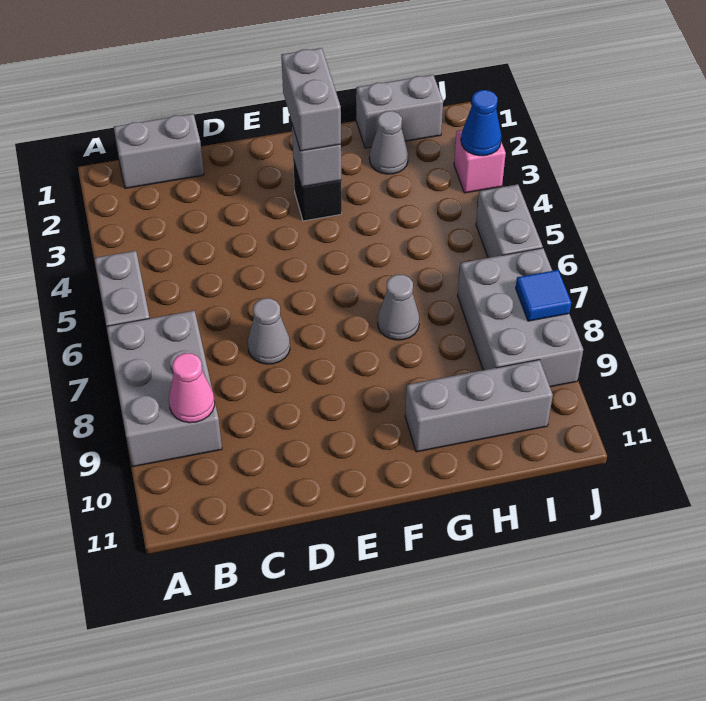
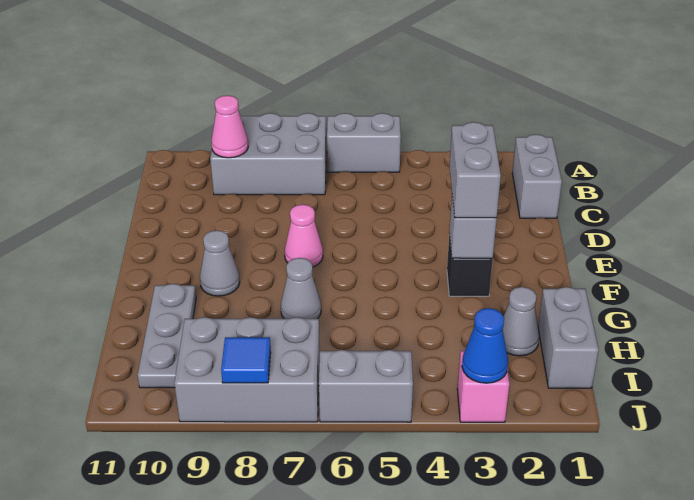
grey 1x1 cone [248,298,290,364] -> grey 1x1 cone moved to [200,230,240,296]
none -> pink 1x1 cone [285,205,323,267]
grey 1x2 brick [281,48,341,151] -> grey 1x2 brick turned to [450,122,501,218]
grey 1x3 brick [405,360,553,452] -> grey 1x3 plate [138,284,196,388]

